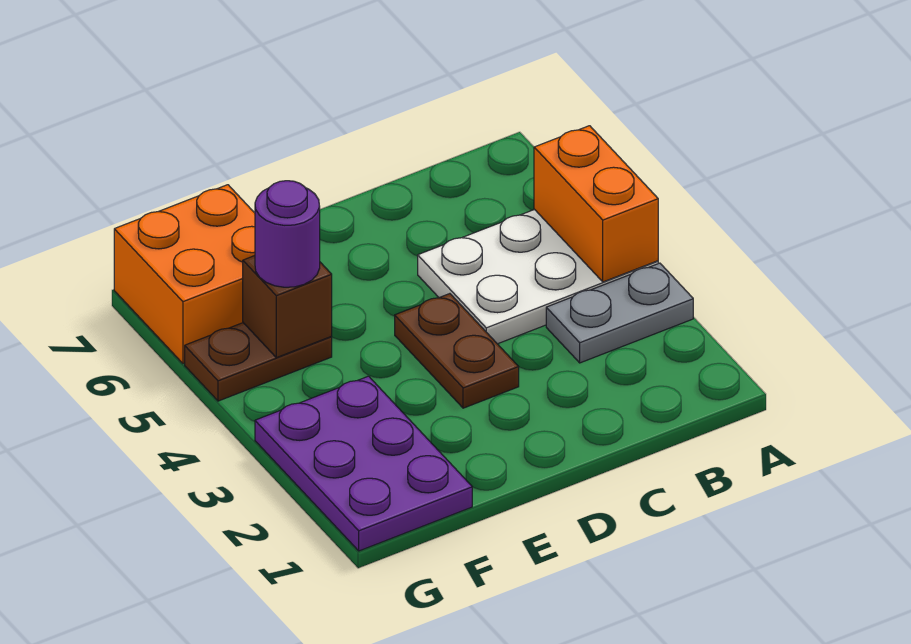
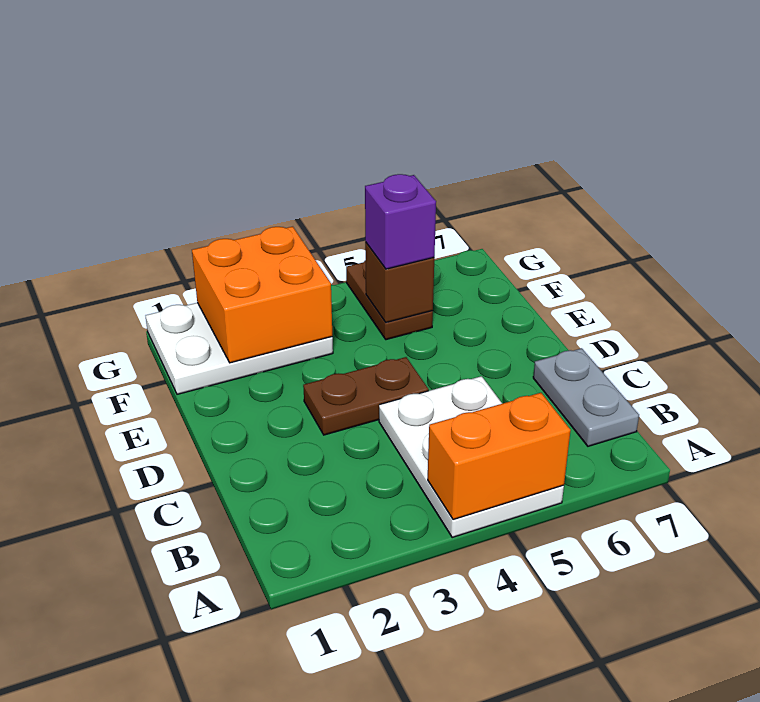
grey 1x2 plate [546,263,693,363] -> grey 1x2 plate moved to [533,348,639,446]
purple 2x3 plate [255,376,472,551] -> white 2x3 plate [145,303,333,394]
purple 1x1 round brick [255,181,320,287] -> purple 1x1 brick [365,174,436,269]
orange 2x2 brick [114,185,255,364] -> orange 2x2 brick moved to [192,227,332,363]

